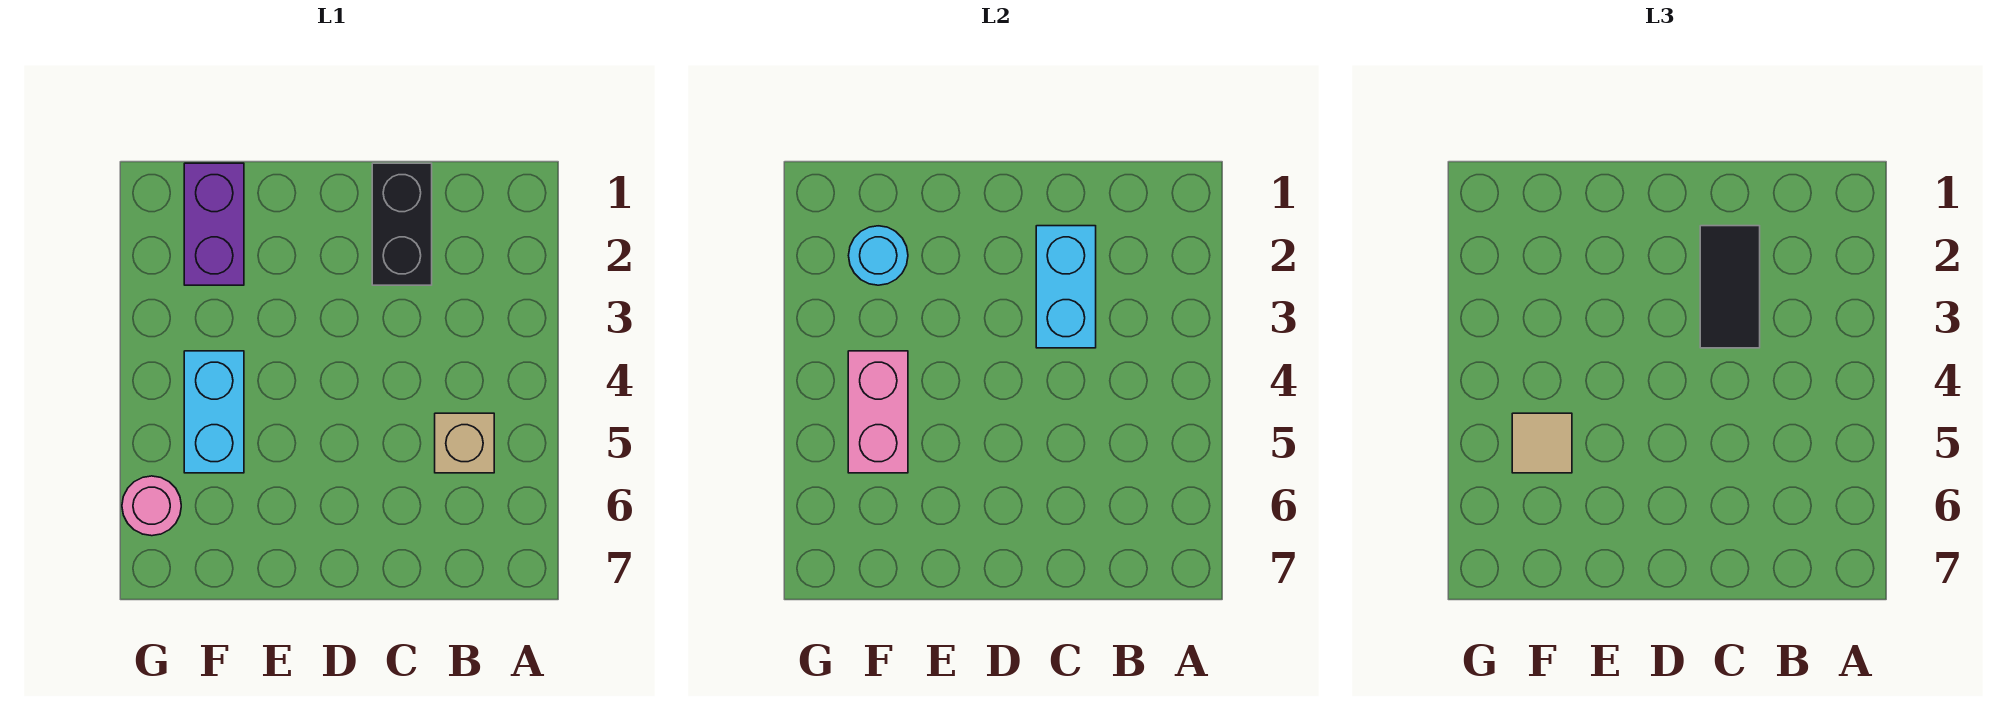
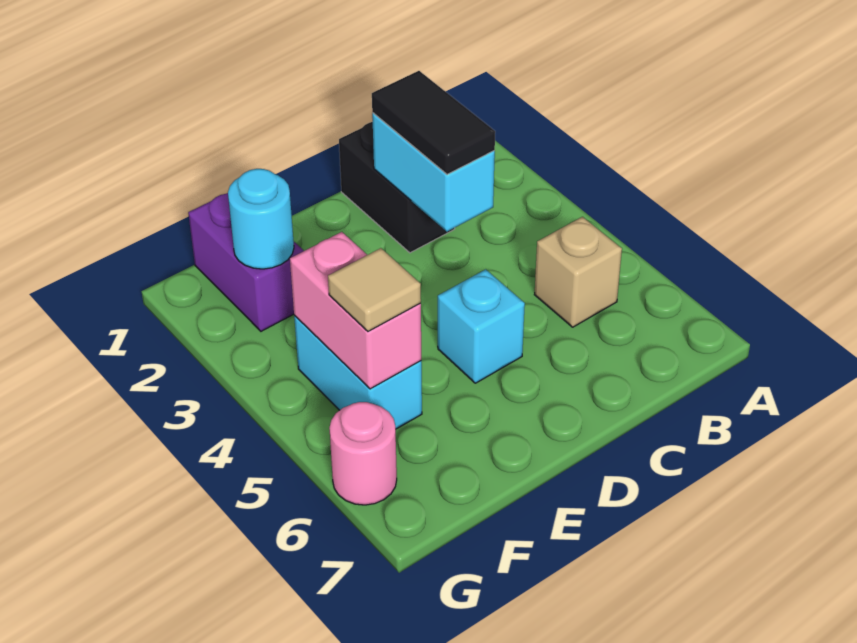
none -> cyan 1x1 brick [438,269,525,383]

